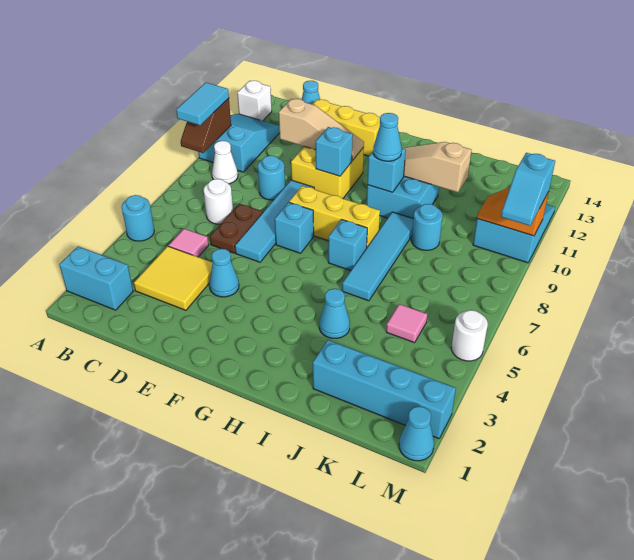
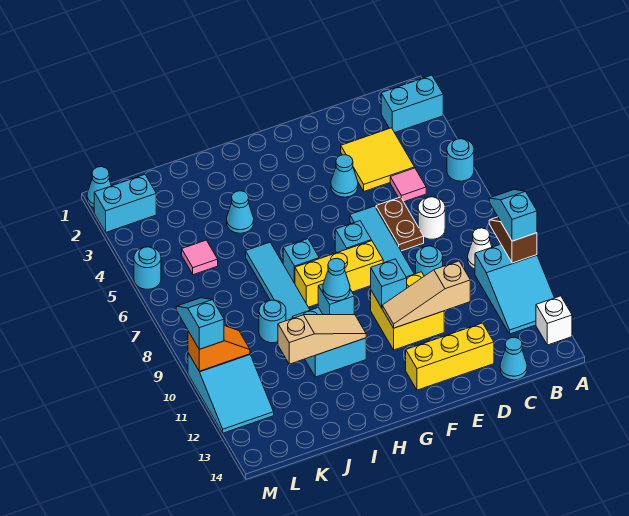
cyan 1x2 tile [176,83,229,125] -> cyan 1x2 slope [489,190,537,241]
cyan 1x4 brick [313,340,456,439] -> cyan 1x2 brick [94,175,156,232]
white 1x1 round brick [451,310,488,361] -> cyan 1x1 round brick [134,247,161,289]

